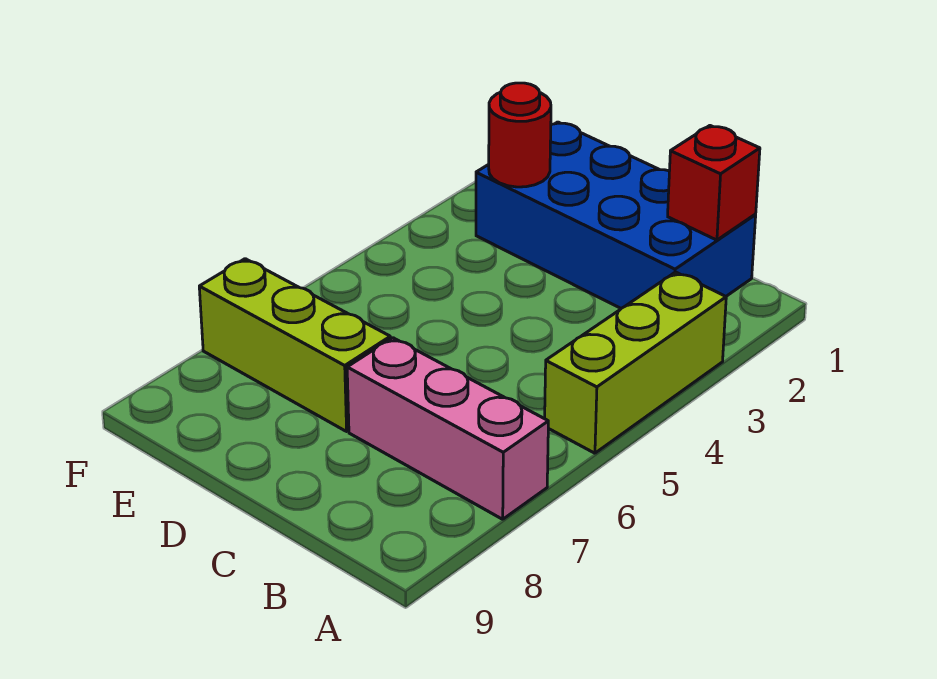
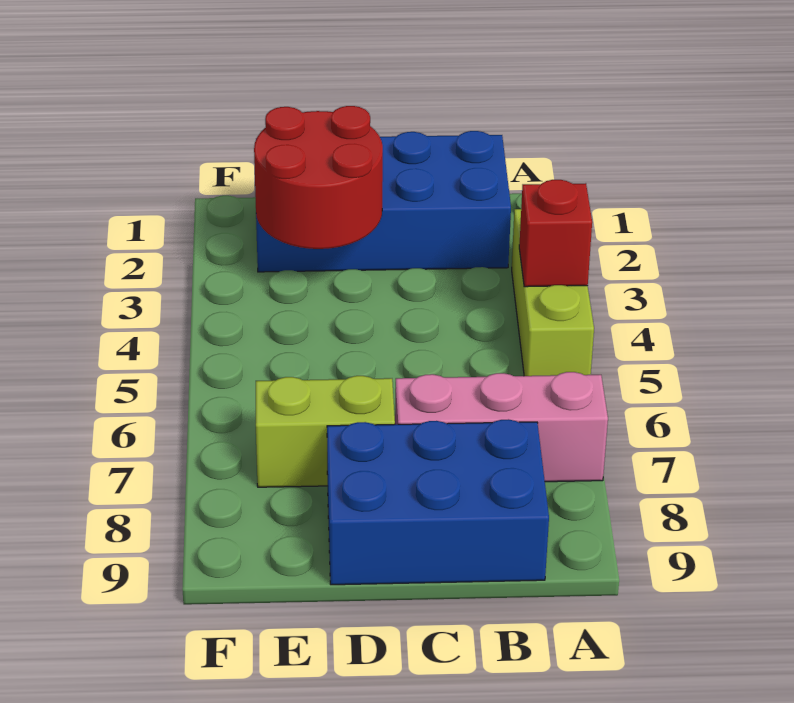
red 1x1 brick [668,126,760,240] -> red 1x1 brick moved to [519,180,592,287]
none -> blue 2x3 brick [327,419,549,585]
lime 1x3 brick [199,259,390,431] -> lime 1x2 brick [256,376,395,487]
red 1x1 round brick [489,83,551,187] -> red 2x2 round brick [254,106,383,249]

